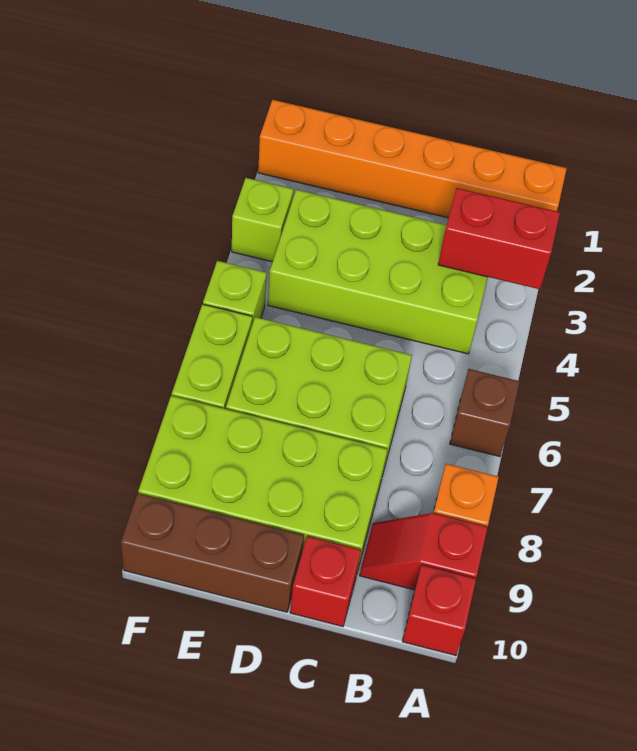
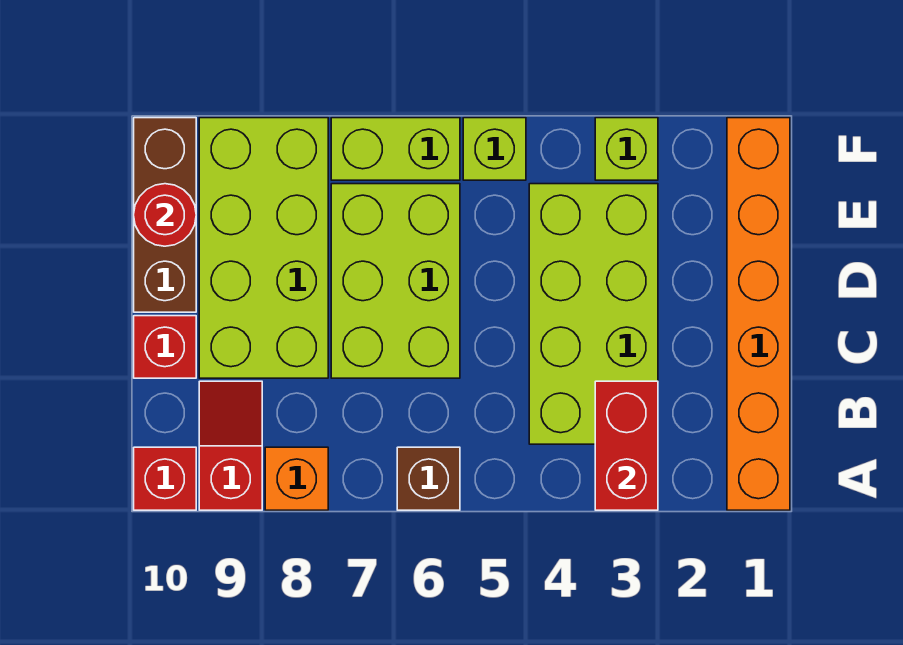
none -> red 1x1 round brick [134,184,196,246]

